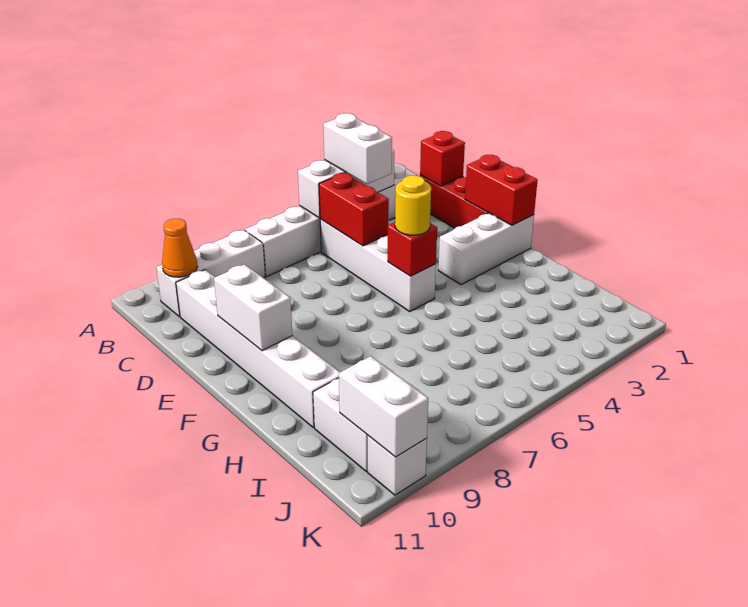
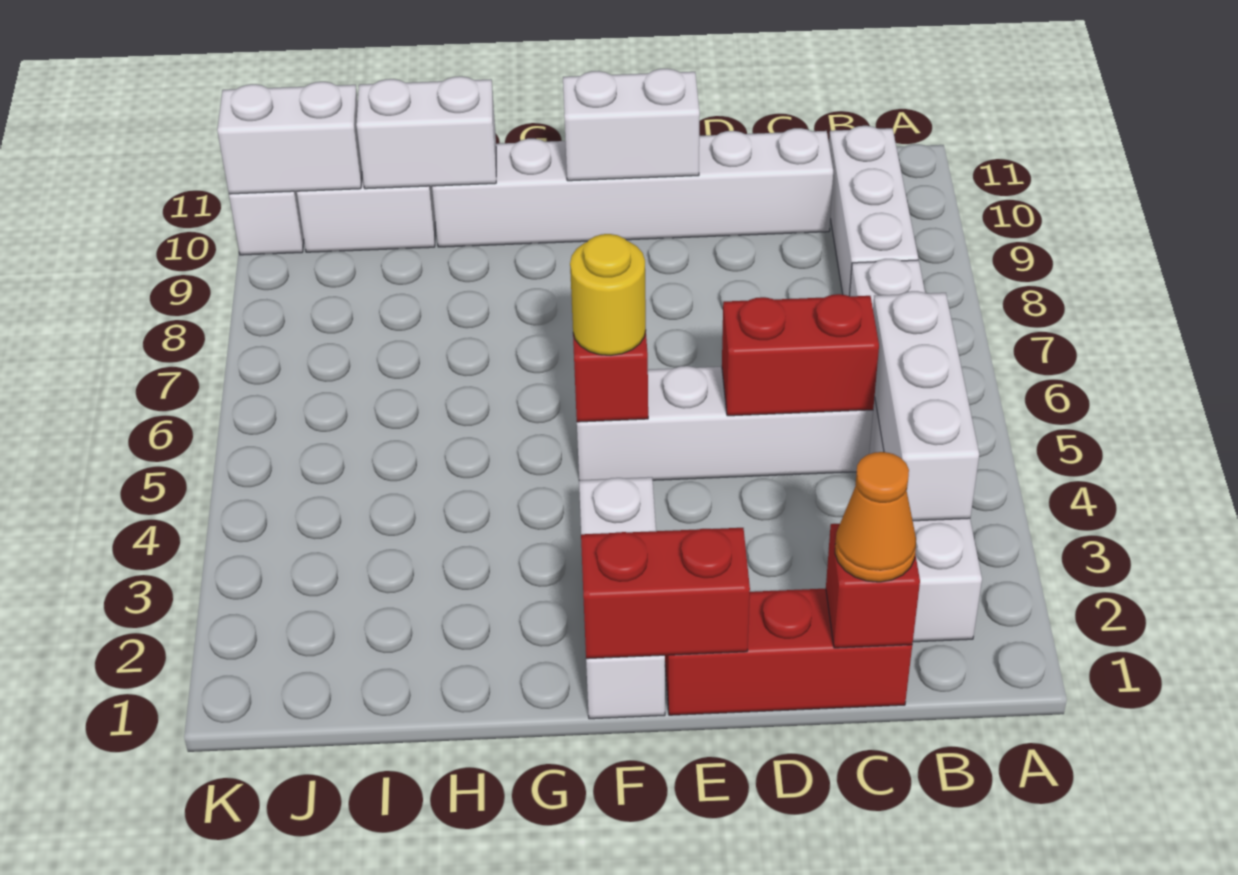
white 1x2 brick [323,113,392,184] -> white 1x2 brick moved to [356,76,496,189]
orange 1x1 cone [162,219,197,277] -> orange 1x1 cone moved to [835,452,916,582]

